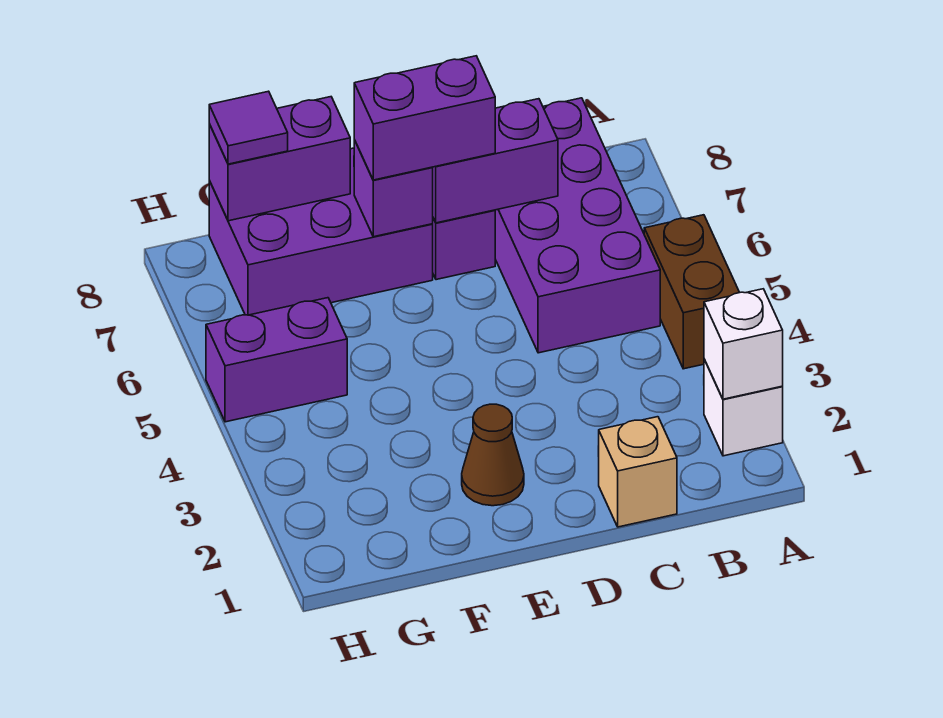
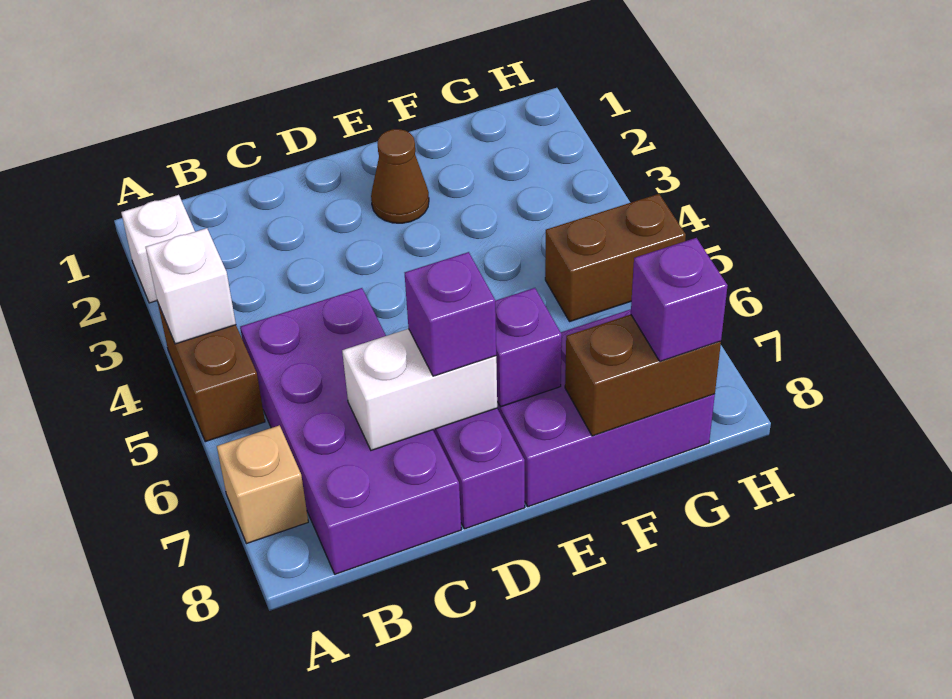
white 1x1 brick [704,289,783,399] -> white 1x1 brick moved to [146,228,236,344]
tan 1x1 brick [598,417,677,527] -> tan 1x1 brick moved to [217,425,308,544]
purple 1x2 brick [433,99,558,223] -> white 1x2 brick [342,329,497,450]
purple 1x2 brick [354,56,495,180] -> purple 1x1 brick [405,252,496,376]
purple 1x2 brick [209,97,350,221] -> brown 1x2 brick [565,315,721,436]
purple 1x2 brick [206,298,347,422] -> brown 1x2 brick [545,194,686,322]
purple 1x1 tile [209,91,288,164] -> purple 1x1 brick [631,238,728,361]

